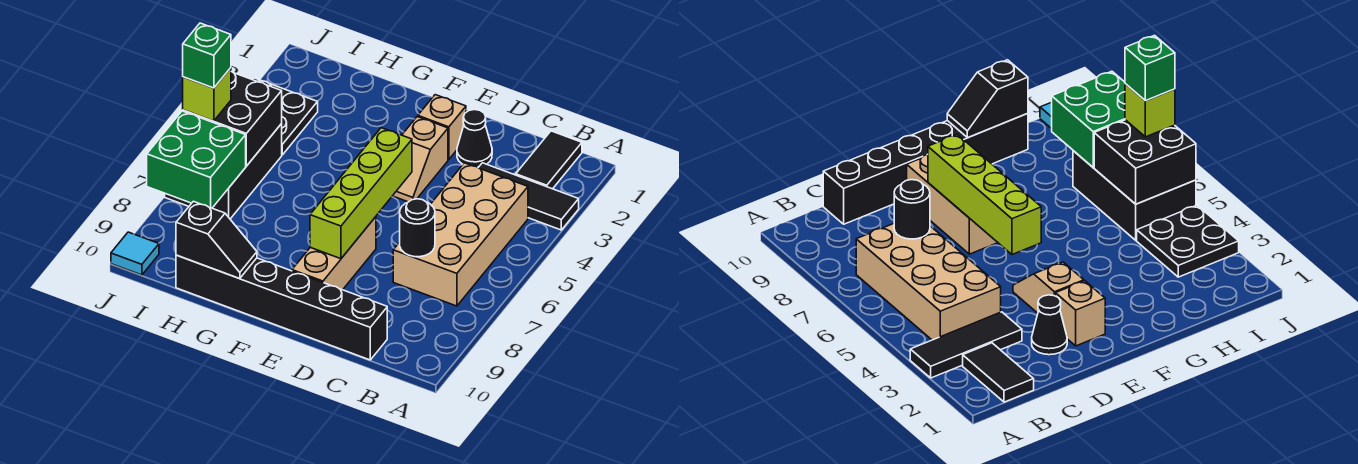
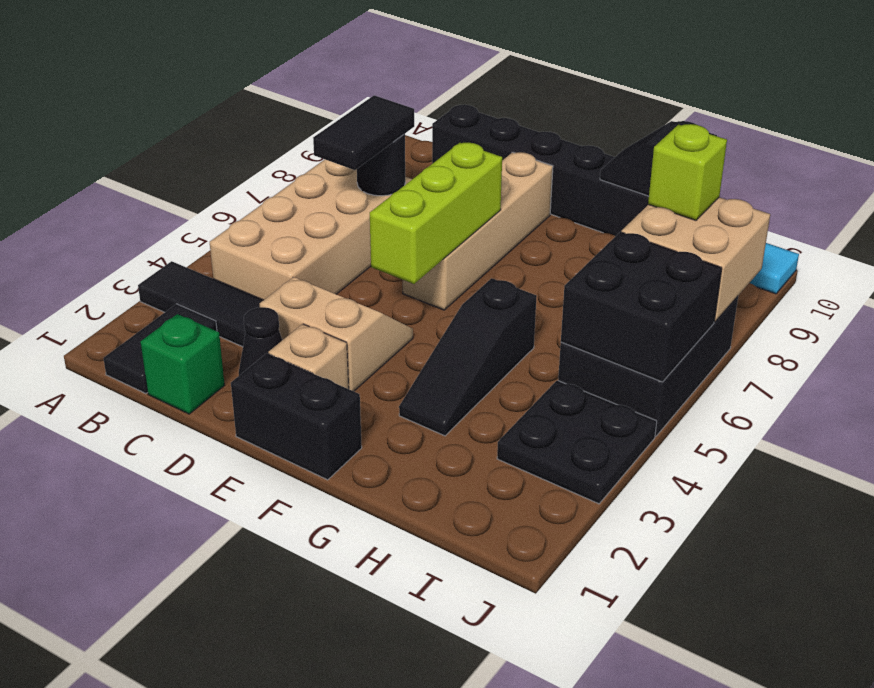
none -> black 1x2 tile [313,95,414,170]
none -> black 1x2 brick [231,353,362,480]
tan 1x2 slope [393,117,448,202] -> tan 2x2 slope [260,277,413,391]
lime 1x4 brick [310,128,412,259] -> lime 1x3 brick [370,143,502,284]
tan 1x3 brick [292,217,376,290] -> tan 1x4 brick [403,152,553,310]
none -> black 1x3 slope [399,278,537,436]
green 2x2 brick [147,111,246,208] -> tan 2x2 brick [621,197,770,322]
lime 1x1 brick [183,68,231,121] -> lime 1x1 brick moved to [648,124,727,220]
green 1x1 brick [183,23,231,88] -> green 1x1 brick moved to [141,314,225,414]

